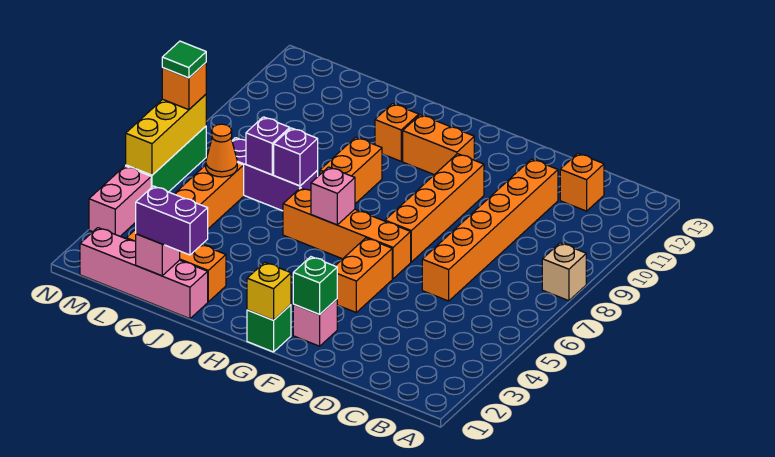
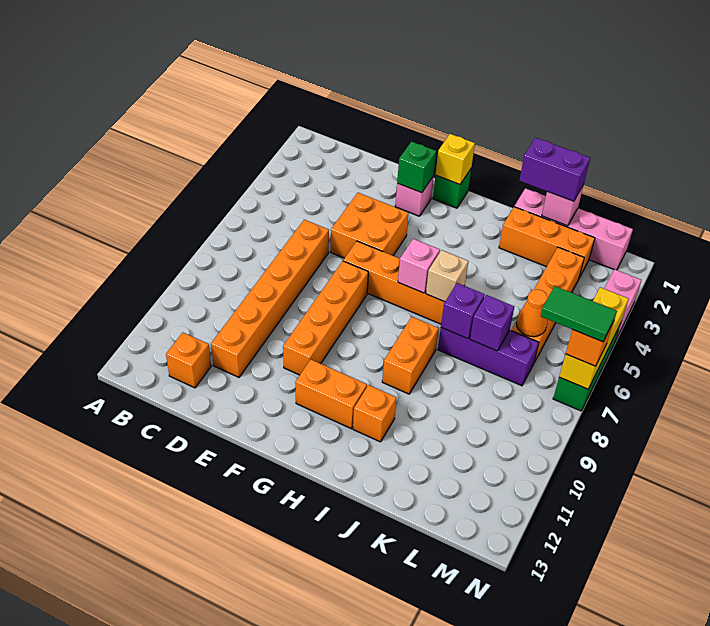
tan 1x1 brick [542,243,586,301] -> tan 1x1 brick moved to [426,250,468,302]
orange 1x2 brick [336,238,392,312] -> orange 2x2 brick [331,193,409,258]
green 1x1 tile [162,41,206,78] -> green 1x2 tile [541,286,617,342]

